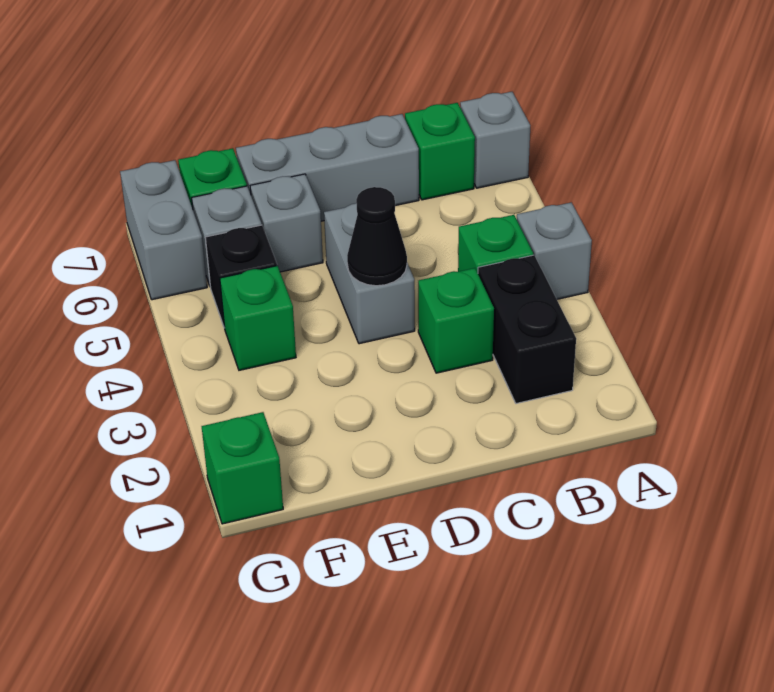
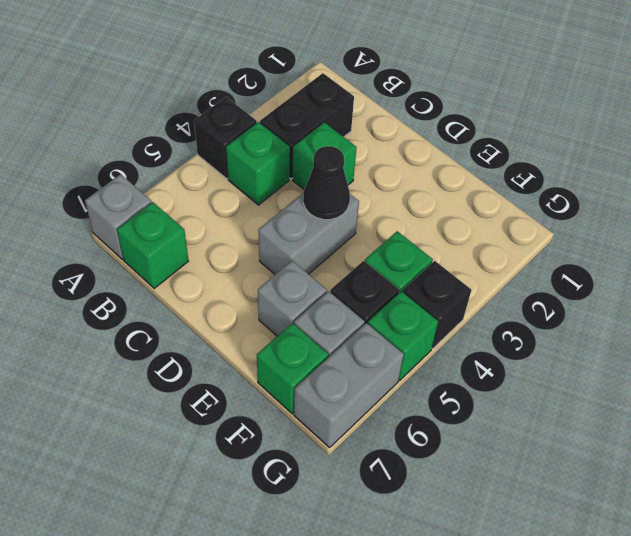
grey 1x1 brick [517,202,592,299] -> black 1x1 brick [194,97,257,179]
grey 1x3 brick [236,114,419,221] -> none
green 1x1 brick [202,412,283,524] -> green 1x1 brick moved to [368,291,438,380]
none -> black 1x1 brick [403,261,471,349]

